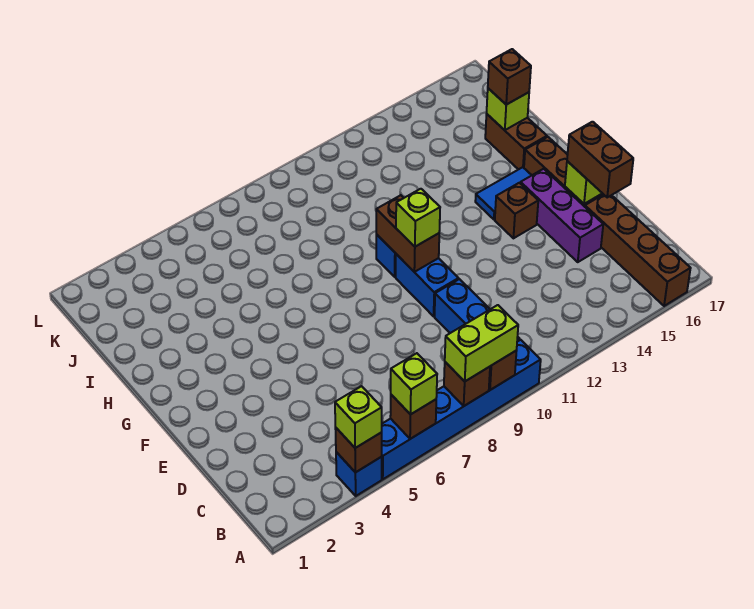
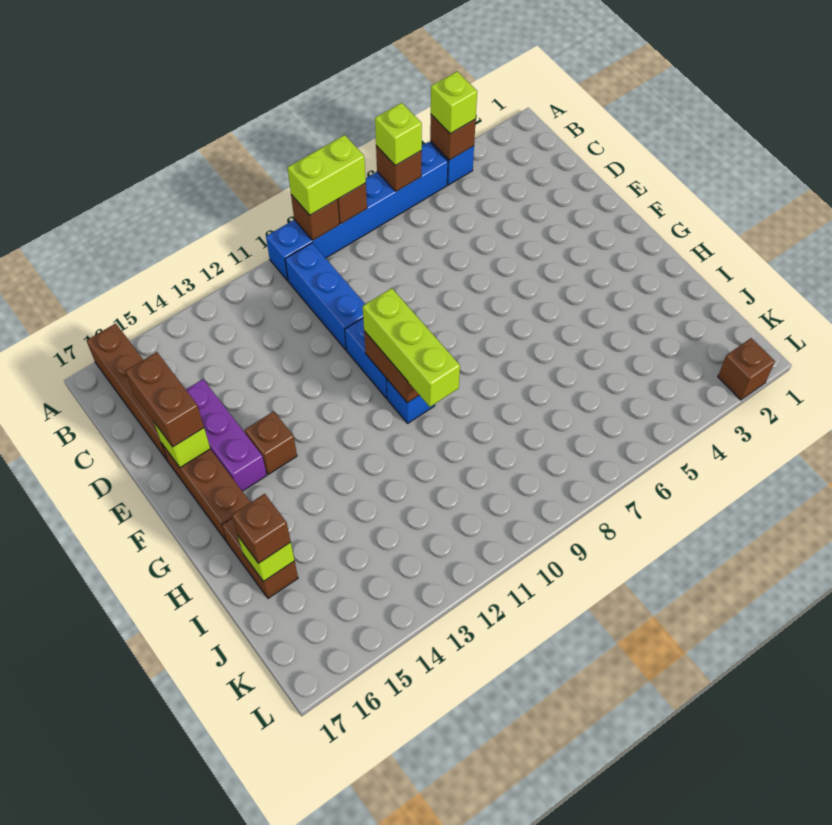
lime 1x1 brick [396,189,440,247] -> lime 1x3 brick [363,288,460,407]
blue 1x2 tile [475,167,532,219] -> none
none -> brown 1x1 brick [718,338,775,400]

